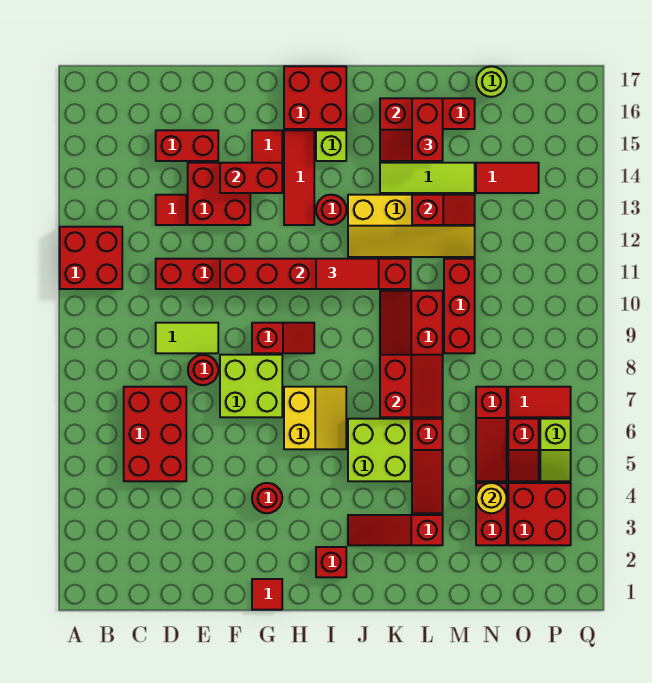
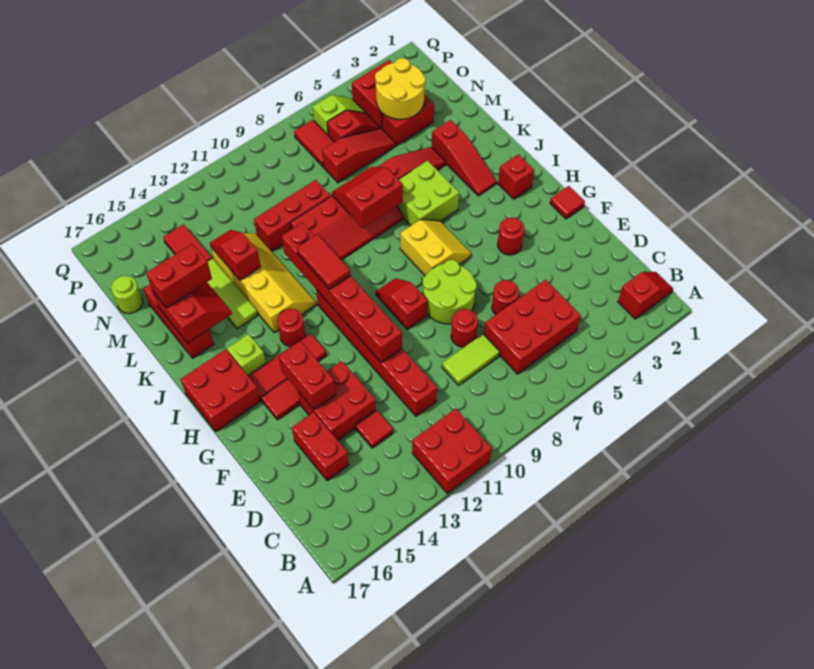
none -> red 1x2 slope [618,272,673,319]
lime 1x2 tile [156,323,218,353] -> lime 1x2 tile turned to [442,334,499,385]
none -> red 1x1 round brick [492,280,519,315]
lime 2x2 brick [220,355,282,417] -> lime 2x2 round brick [423,260,477,324]
yellow 2x2 slope [284,387,346,449] -> yellow 2x2 slope turned to [400,220,471,276]
yellow 1x1 round brick [476,483,507,513] -> yellow 2x2 round brick [375,58,425,119]

